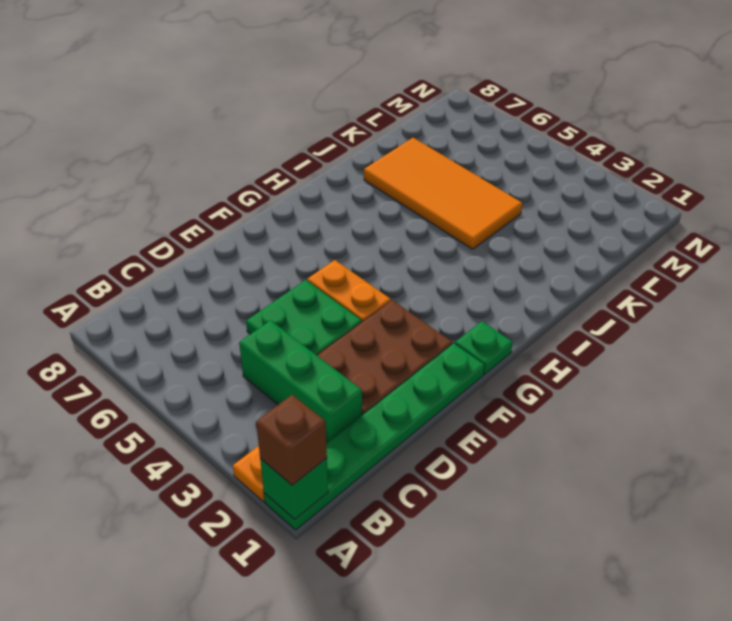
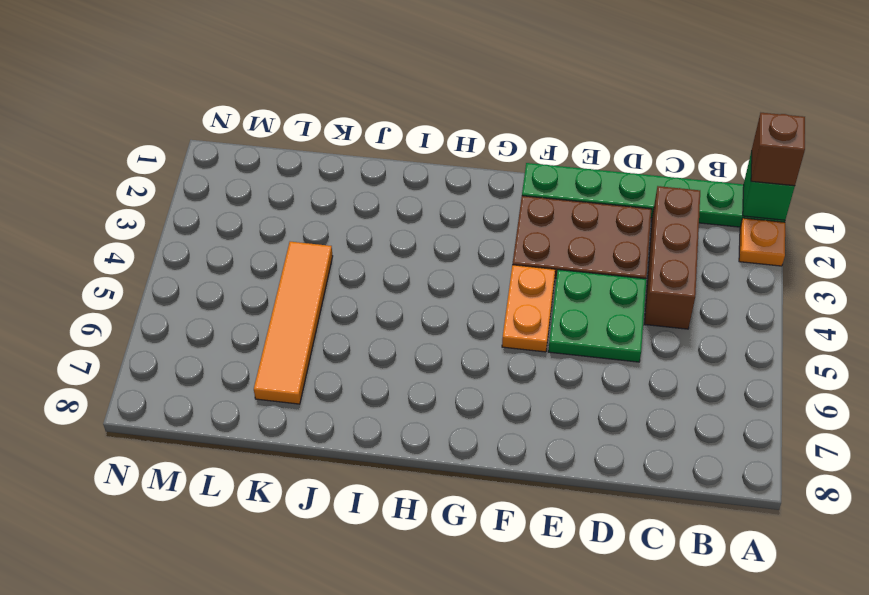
green 1x3 brick [239,320,362,444] -> brown 1x3 brick [644,186,700,329]
green 1x1 plate [455,321,513,374] -> none
orange 2x4 tile [364,138,522,249] -> orange 1x4 tile [254,242,333,404]

